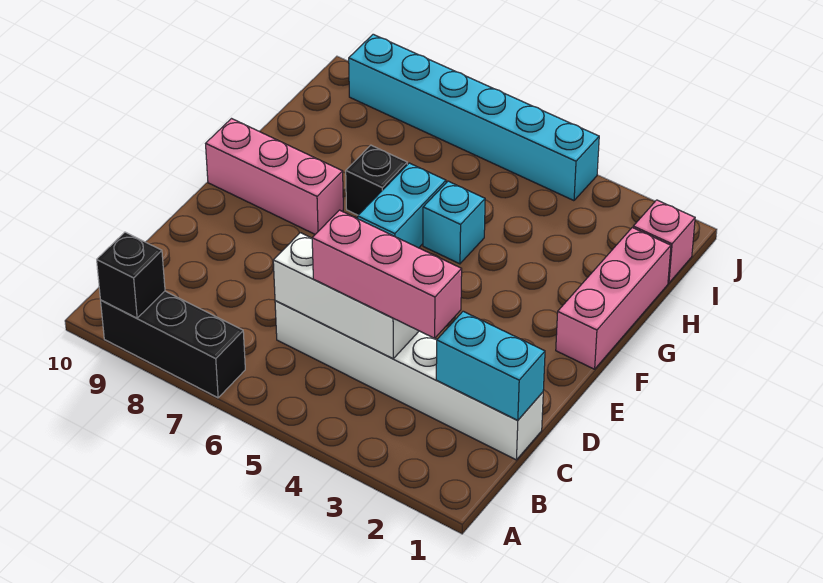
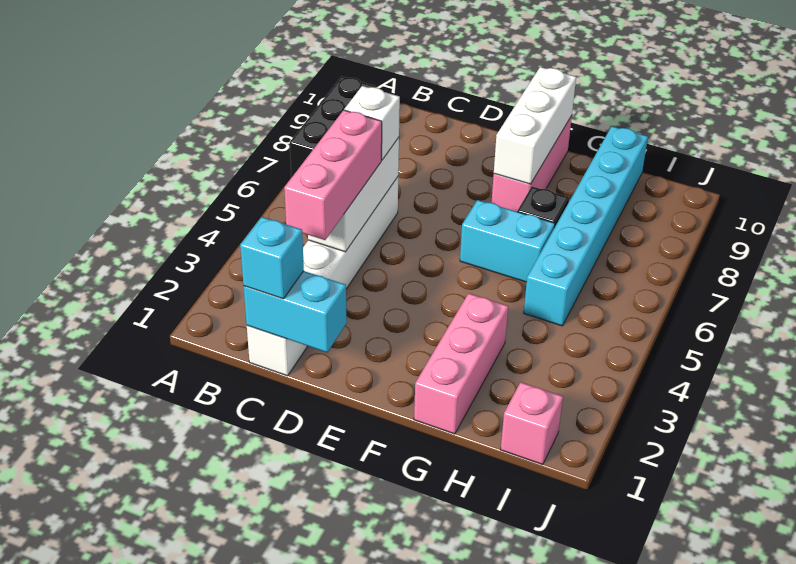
black 1x1 brick [97,232,165,318] -> none
cyan 1x2 brick [436,311,545,421] -> cyan 1x2 brick turned to [244,271,347,352]
none -> white 1x1 brick [344,86,400,160]
pink 1x3 brick [556,228,671,369] -> pink 1x3 brick turned to [414,293,508,434]
none -> white 1x3 brick [494,67,576,184]
cyan 1x1 brick [423,181,485,264] -> cyan 1x1 brick moved to [240,217,304,299]
cyan 1x6 brick [349,34,599,201] -> cyan 1x6 brick moved to [524,126,648,326]

